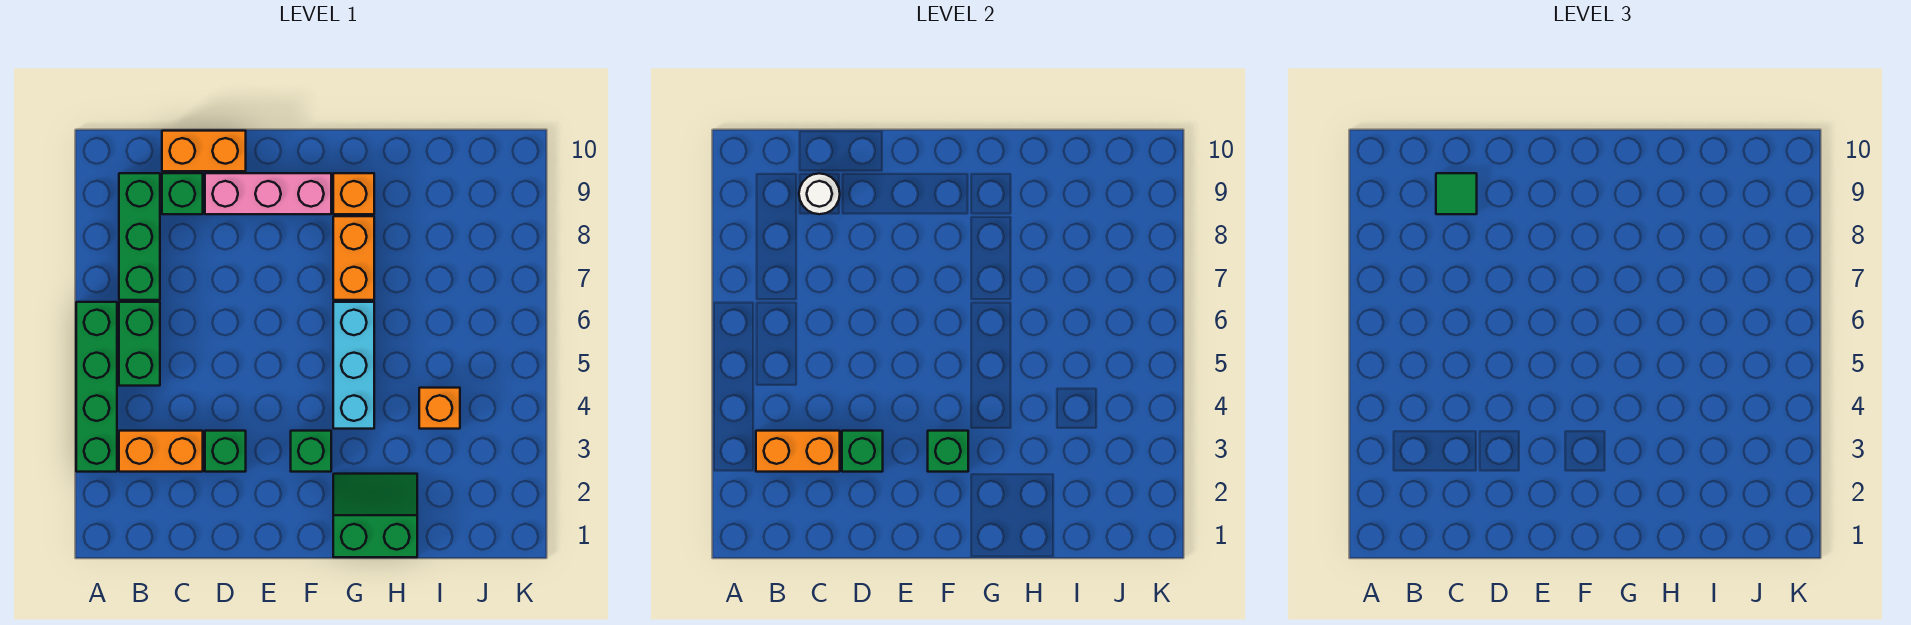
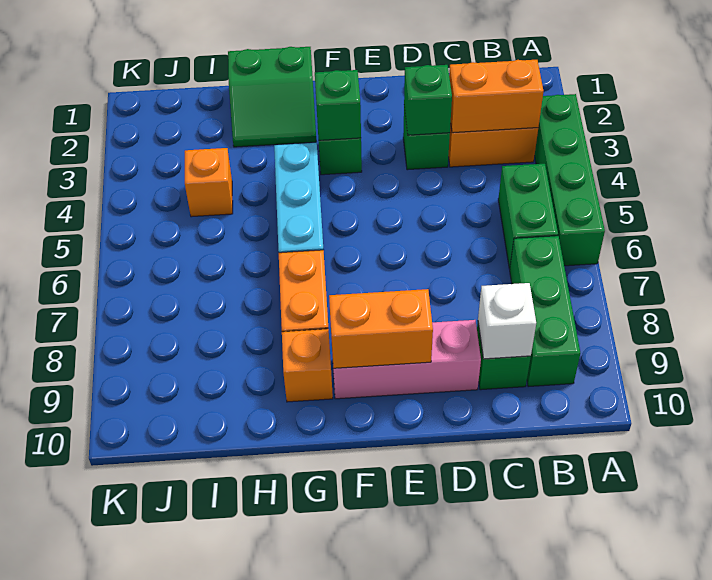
white 1x1 round brick [799,173,840,214] -> white 1x1 brick [478,283,536,359]
green 1x1 tile [1436,173,1477,214] -> none
orange 1x2 brick [162,131,246,171] -> orange 1x2 brick moved to [329,289,433,368]

